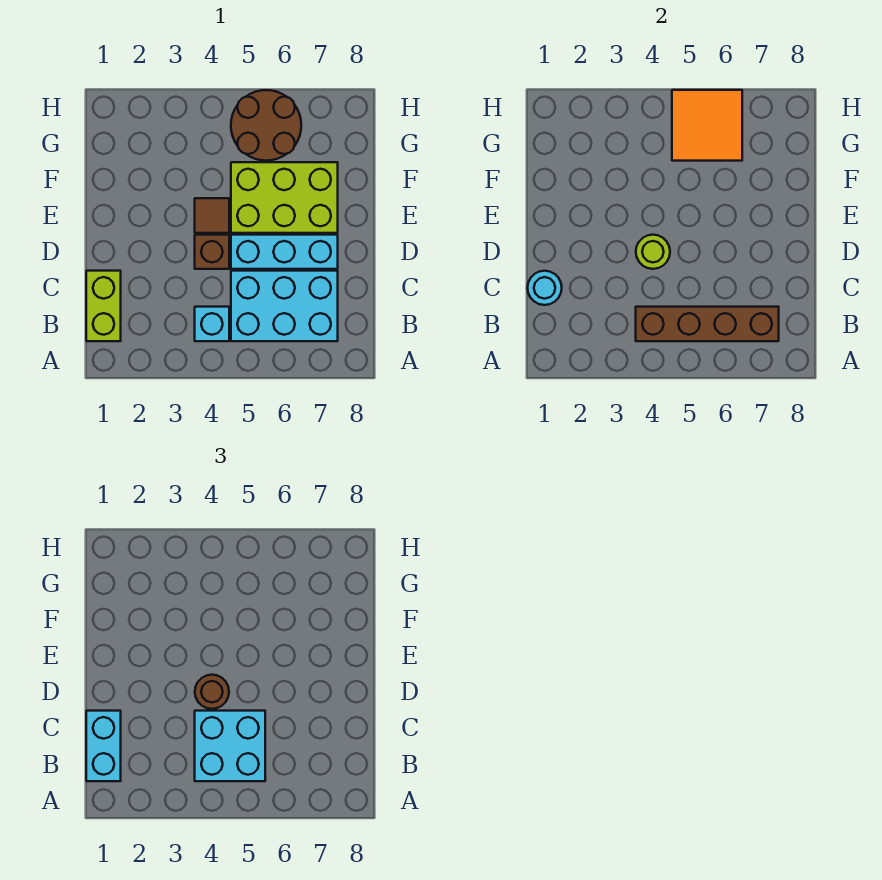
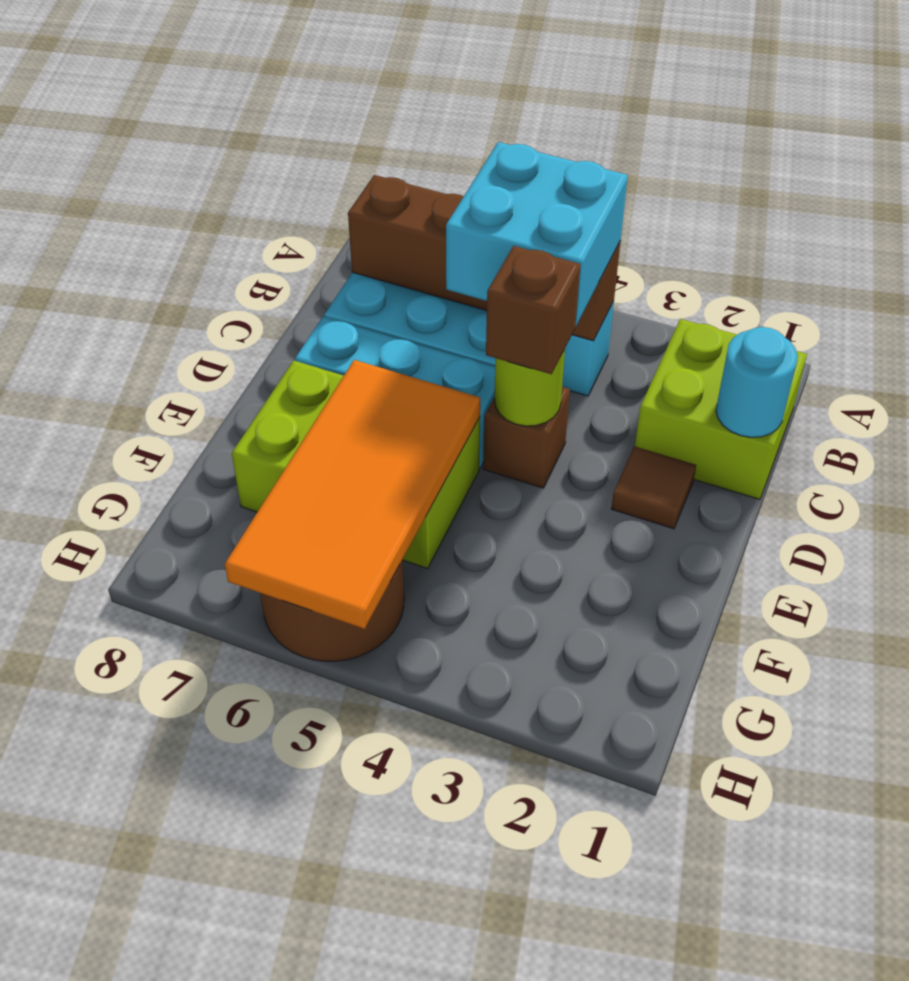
lime 1x2 brick [86,271,121,341] -> lime 2x2 brick [635,319,807,499]
cyan 1x2 brick [86,711,121,781] -> none
brown 1x1 round brick [195,675,229,709] -> brown 1x1 brick [486,246,581,374]
brown 1x1 tile [195,198,229,233] -> brown 1x1 tile moved to [611,446,696,529]
orange 2x2 tile [672,90,742,161] -> orange 2x4 tile [225,360,480,629]

